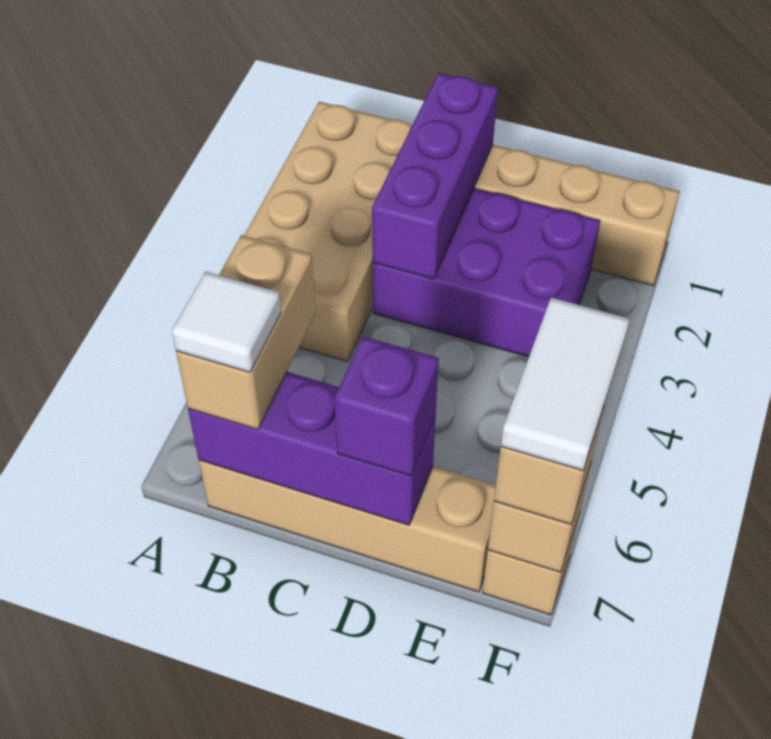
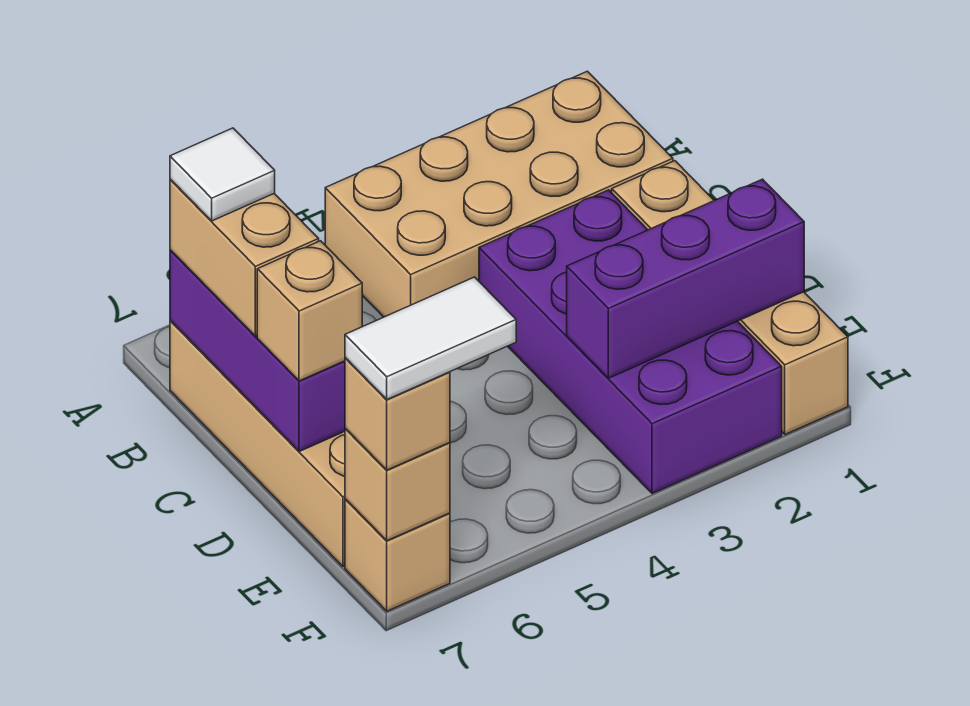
tan 1x2 brick [176,235,316,430] -> tan 1x2 brick turned to [170,179,319,336]
purple 1x3 brick [372,73,498,279] -> purple 1x3 brick moved to [567,179,804,378]
purple 2x3 brick [373,188,600,357] -> purple 2x4 brick [479,190,782,494]
purple 1x1 brick [334,336,439,476] -> tan 1x1 brick [257,241,362,381]

